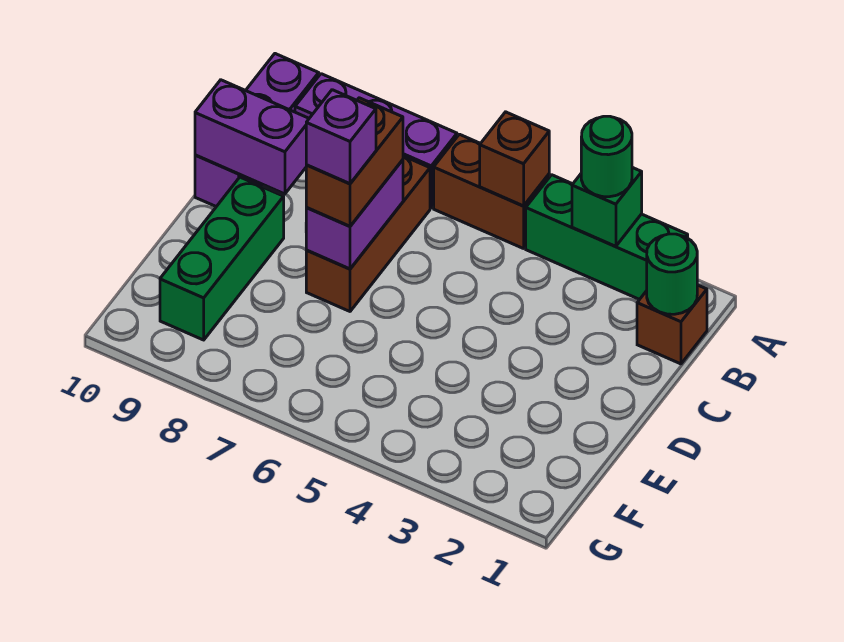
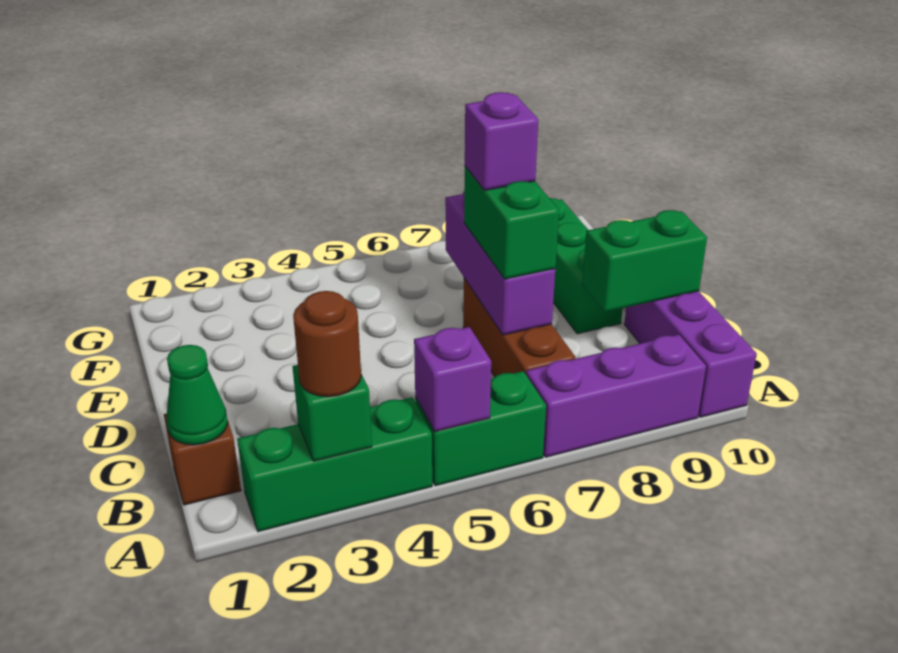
green 1x1 round brick [581,116,632,197] -> brown 1x1 round brick [293,291,361,397]
brown 1x2 brick [434,134,549,249] -> green 1x2 brick [415,371,546,486]
brown 1x1 brick [480,112,549,206] -> purple 1x1 brick [414,327,491,432]
green 1x1 round brick [647,234,697,314] -> green 1x1 cone [167,345,228,445]
purple 1x2 brick [306,160,403,269] -> purple 1x3 brick [445,192,555,335]
brown 1x2 brick [306,98,403,226] -> green 1x2 brick [464,166,559,279]
purple 1x2 brick [195,80,309,194] -> green 1x2 brick [582,210,707,312]

